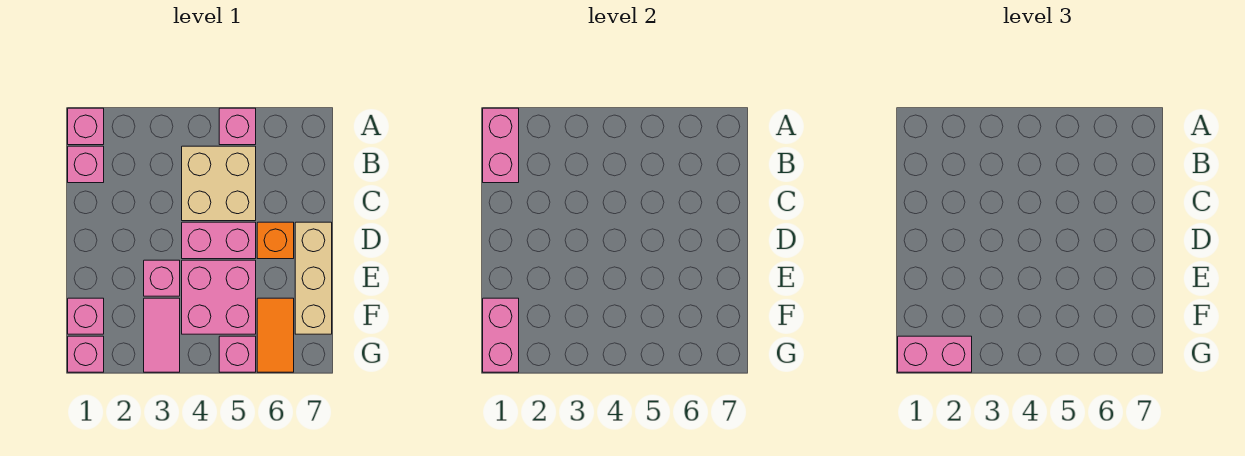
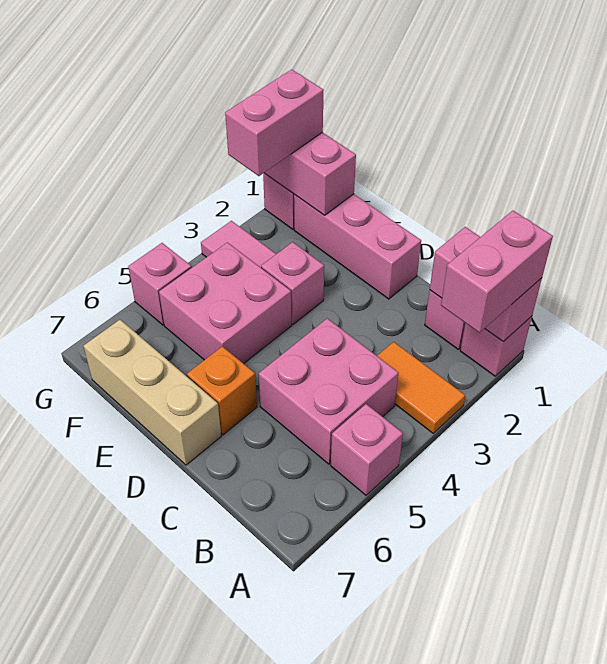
tan 2x2 brick [182,146,256,221] -> pink 2x2 brick [259,318,398,464]
pink 1x2 brick [182,222,256,259] -> pink 1x2 brick moved to [441,211,553,333]
pink 1x1 brick [68,298,104,334] -> pink 1x3 brick [294,194,421,299]
orange 1x2 tile [257,298,294,372] -> orange 1x2 tile moved to [377,342,465,433]

